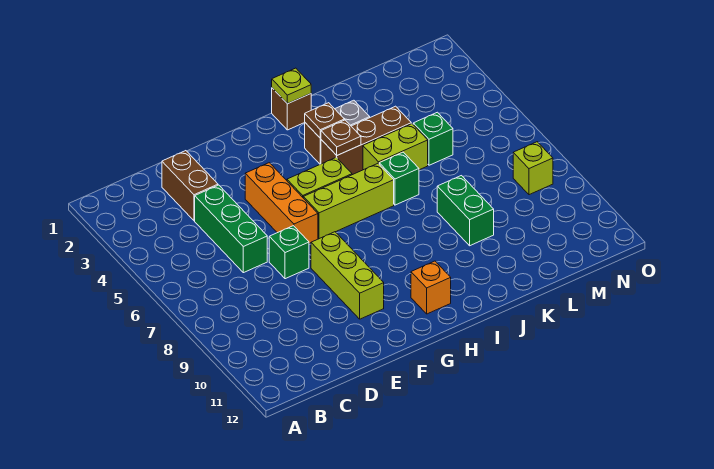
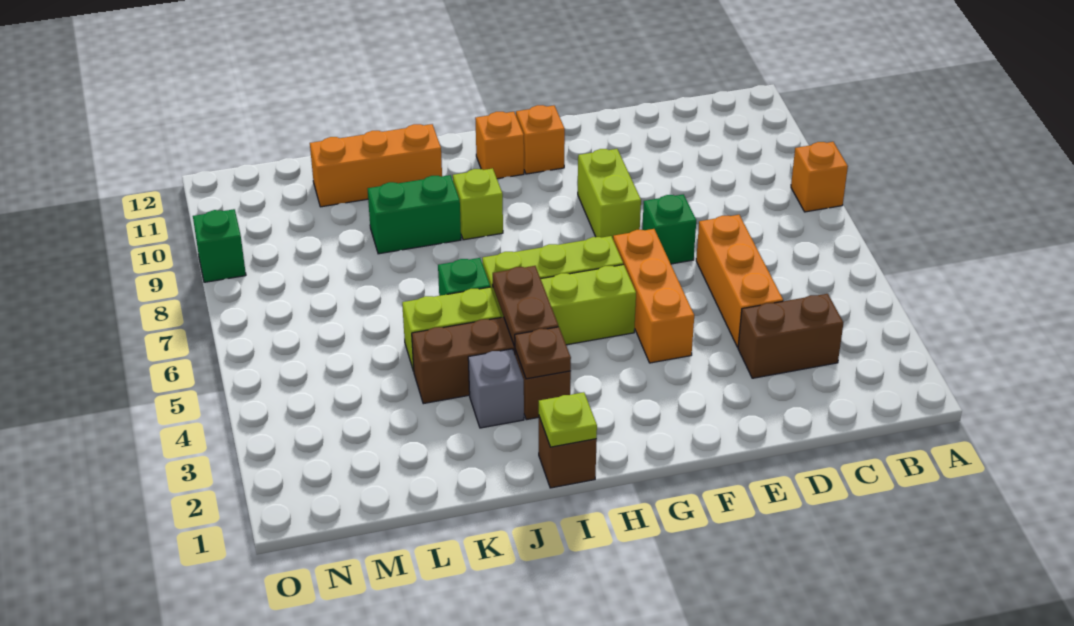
none -> orange 1x1 brick [791,142,848,212]
brown 1x2 brick [162,151,218,221] -> brown 1x2 brick turned to [738,294,843,378]
green 1x3 brick [195,185,267,273] -> orange 1x3 brick [696,215,783,347]
lime 1x3 brick [311,232,384,319] -> lime 1x2 brick [578,149,641,238]
none -> orange 1x1 brick [516,105,565,174]
brown 1x1 plate [321,120,361,155] -> brown 1x2 plate [492,266,558,346]
none -> orange 1x3 brick [310,124,442,207]
green 1x2 brick [437,176,494,246] -> green 1x2 brick turned to [368,175,461,254]
green 1x1 brick [413,112,453,165] -> green 1x1 brick moved to [193,209,246,282]
lime 1x1 brick [513,142,553,195] -> lime 1x1 brick moved to [453,168,503,240]

